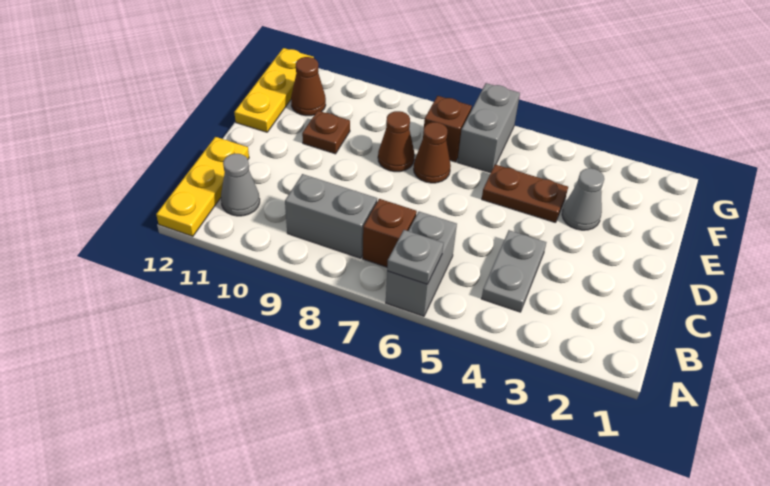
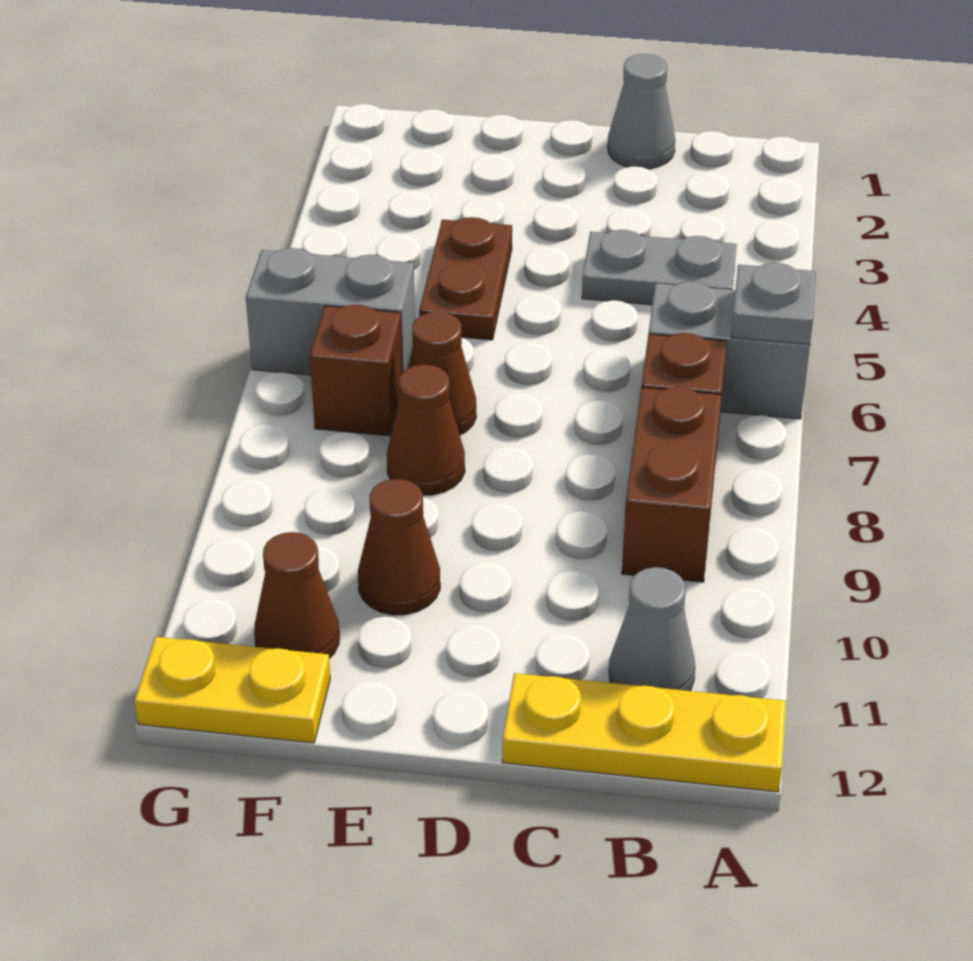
grey 1x2 brick [285,174,377,258] -> brown 1x2 brick [622,387,721,582]
grey 1x1 cone [562,168,604,230] -> grey 1x1 cone moved to [608,54,675,169]
brown 1x1 plate [302,111,350,154] -> brown 1x1 cone [358,479,440,615]
yellow 1x3 plate [234,48,314,132] -> yellow 1x2 plate [134,637,330,743]

